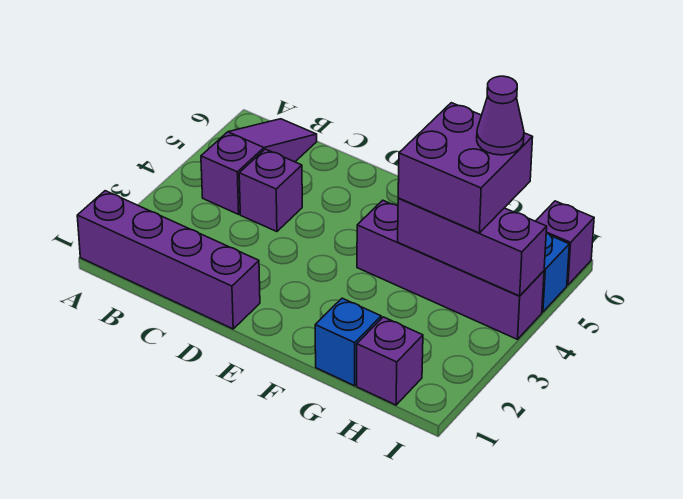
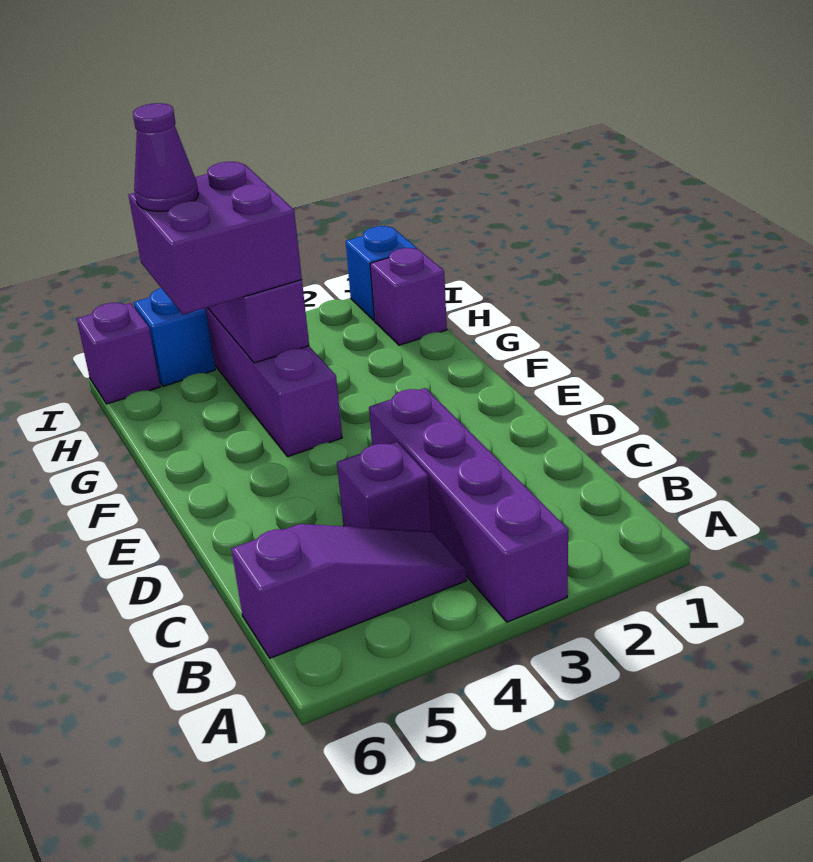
purple 1x4 brick [77,191,260,329] -> purple 1x4 brick moved to [369,388,568,622]
purple 1x3 slope [201,119,317,214] -> purple 1x3 slope turned to [231,524,467,658]
blue 1x1 brick [315,298,381,386] -> blue 1x1 brick moved to [346,226,417,320]

